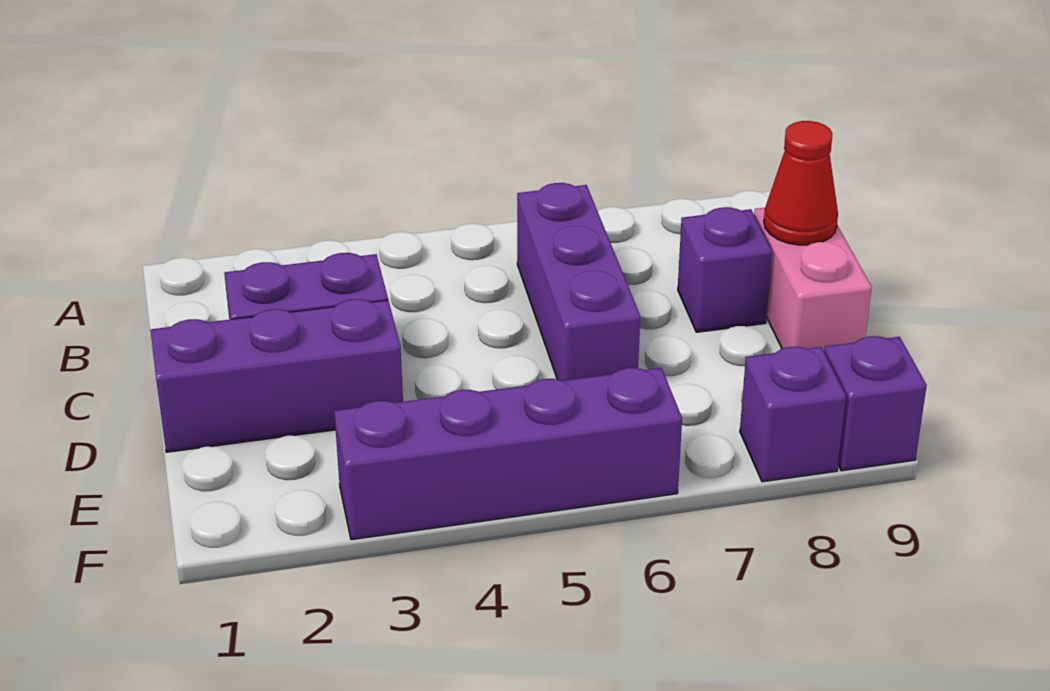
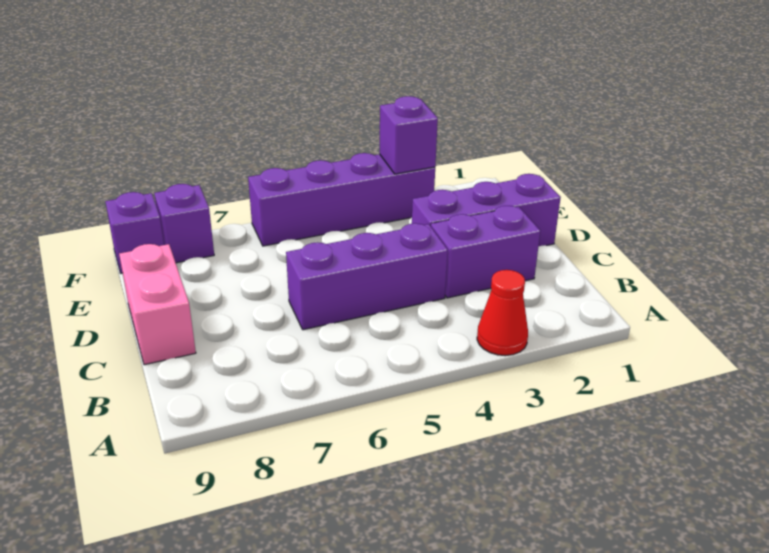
purple 1x3 brick [517,183,640,381] -> purple 1x3 brick turned to [286,223,448,330]
purple 1x1 brick [678,207,772,332] -> purple 1x1 brick moved to [380,96,438,174]
red 1x1 cone [764,121,838,245] -> red 1x1 cone moved to [477,270,528,356]

